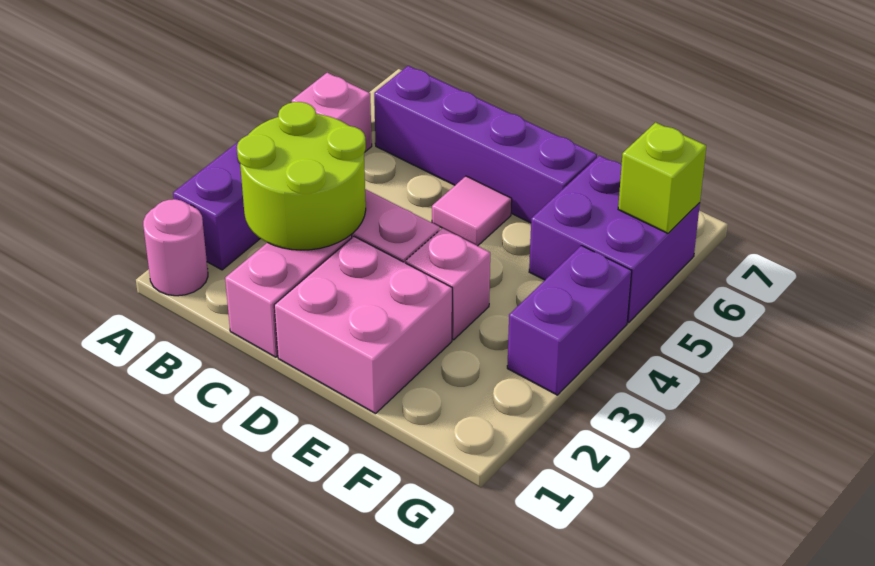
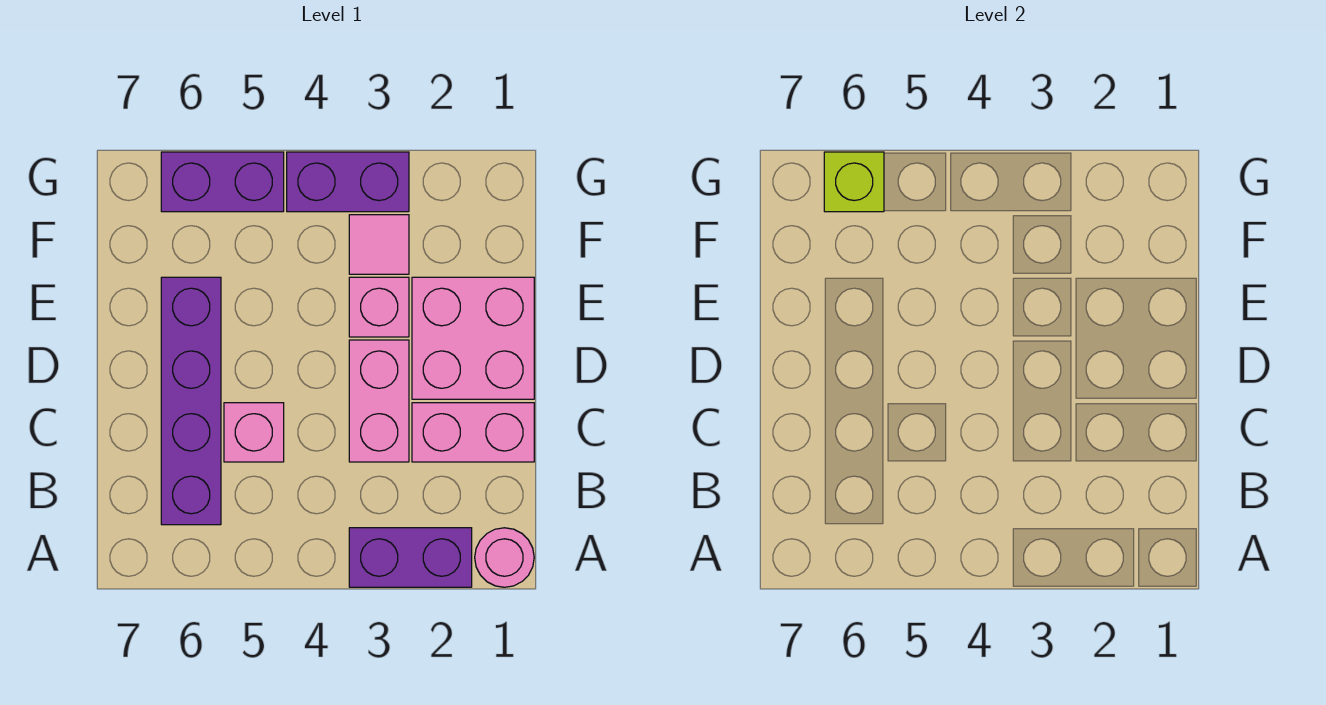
pink 1x1 brick [292,73,372,152] -> pink 1x1 brick moved to [224,403,284,462]
lime 2x2 round brick [237,102,366,250] -> none
pink 1x1 tile [432,176,512,246] -> pink 1x1 tile moved to [349,215,409,274]
purple 2x2 brick [529,156,700,322] -> purple 1x2 brick [161,152,284,212]

